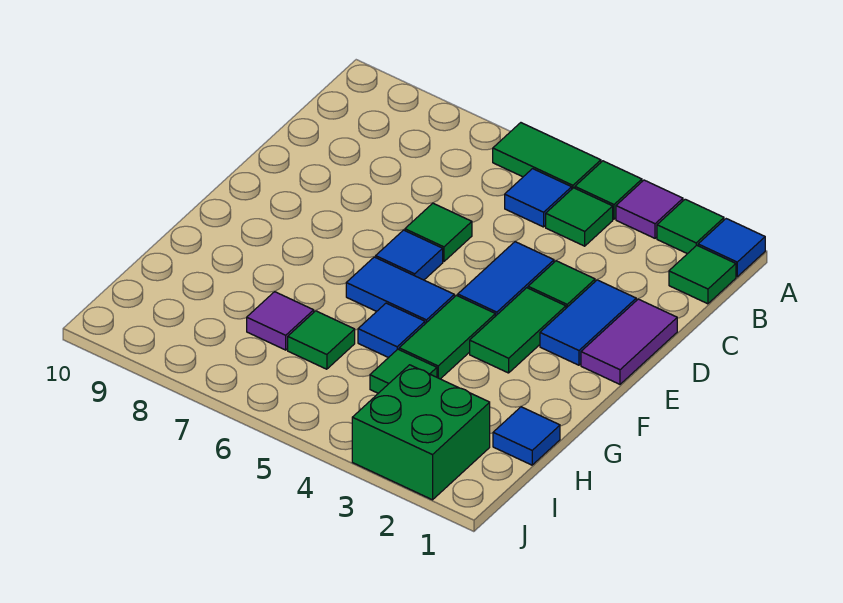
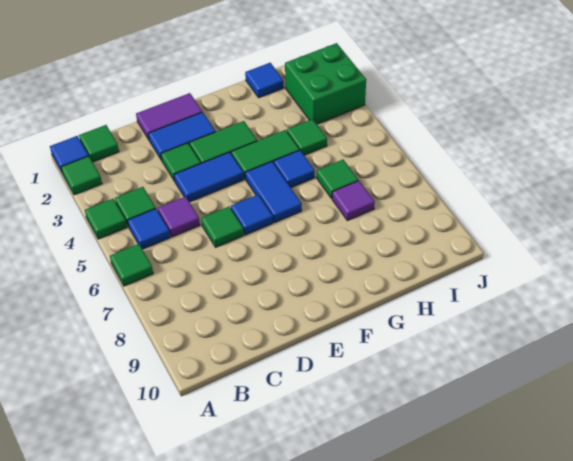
purple 1x1 tile [616,180,683,238] -> purple 1x1 tile moved to [158,197,200,237]
green 1x2 tile [493,123,601,189] -> green 1x1 tile [110,244,153,286]

